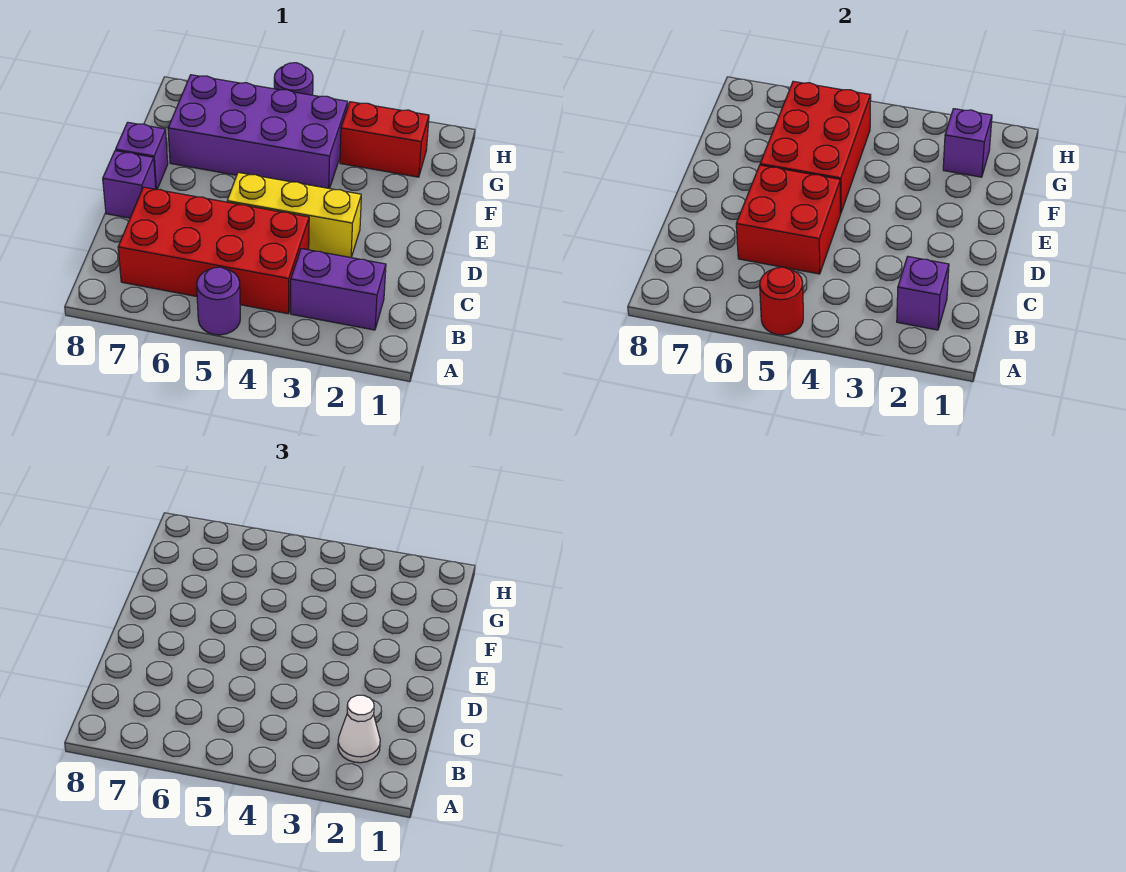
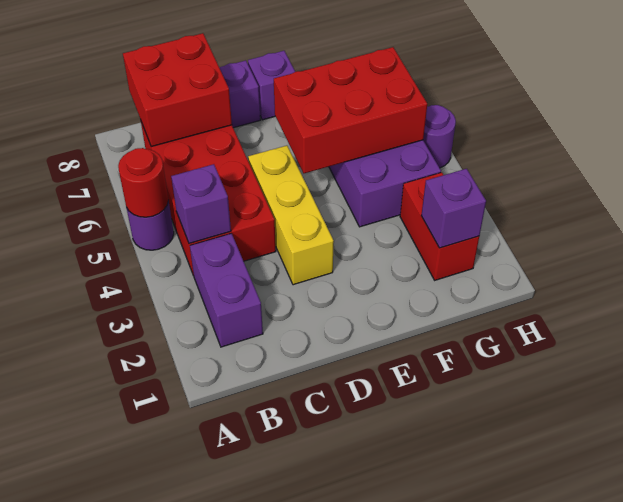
purple 1x1 brick [897,257,949,330] -> purple 1x1 brick moved to [171,164,231,244]
white 1x1 cone [338,695,380,763] -> none
red 2x2 brick [736,165,841,274] -> red 2x2 brick moved to [123,33,232,147]

